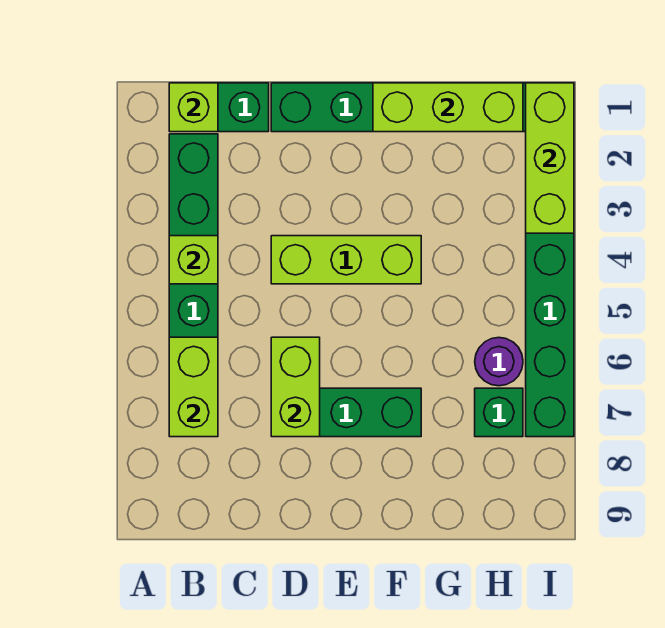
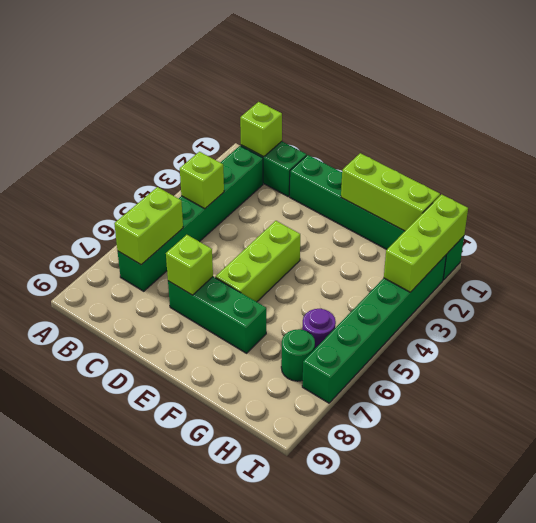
lime 1x3 brick [271,236,421,284] -> lime 1x3 brick turned to [215,221,300,302]
lime 1x2 brick [271,337,320,437] -> lime 1x1 brick [166,235,213,295]
green 1x1 brick [475,388,523,437] -> green 1x1 round brick [281,329,315,381]

